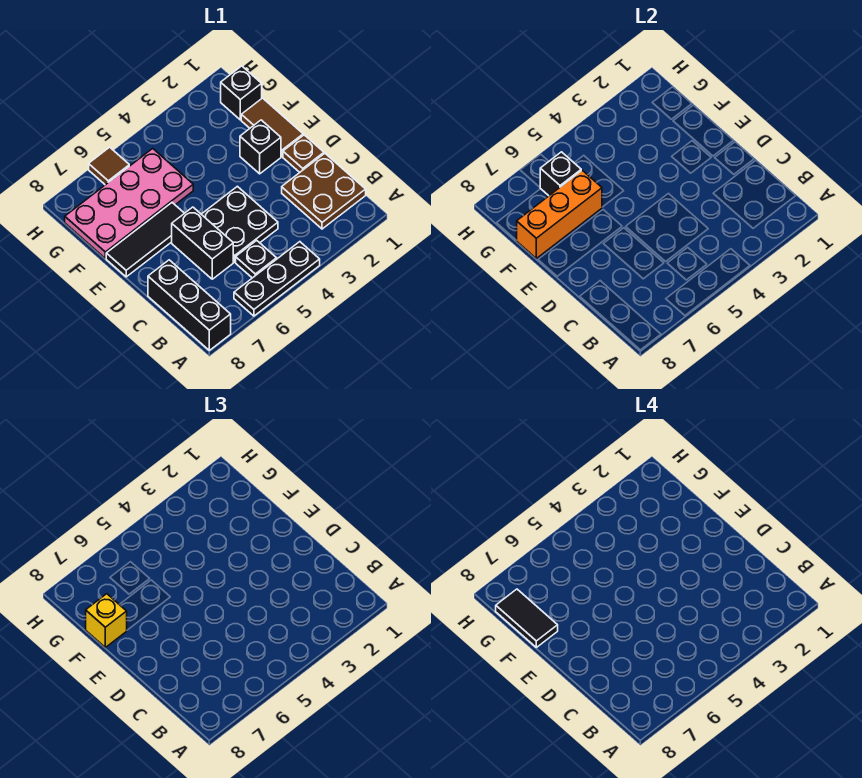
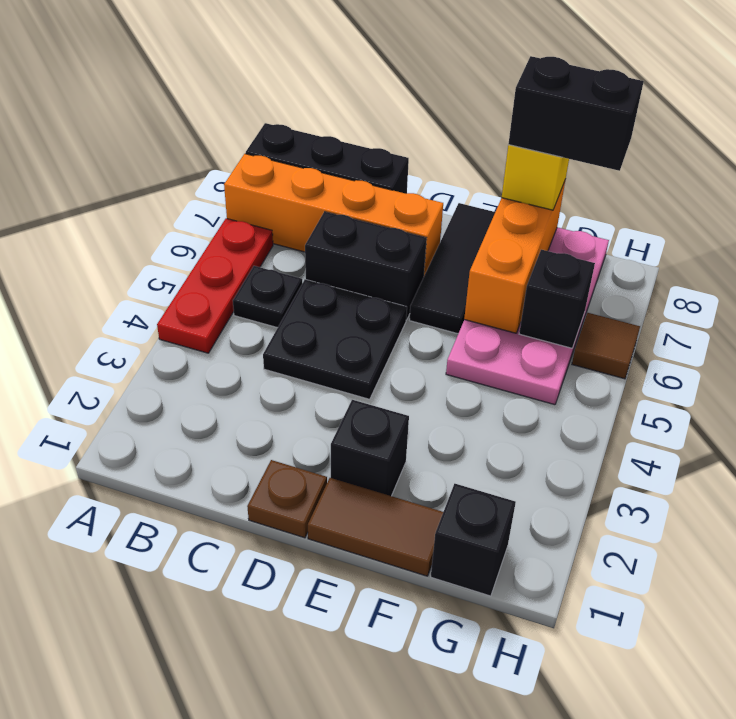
black 1x3 plate [234,242,320,316] -> red 1x3 plate [157,218,273,353]
none -> orange 1x4 brick [224,154,443,276]
brown 2x2 plate [282,153,366,229] -> none
black 1x2 tile [496,589,558,647] -> black 1x2 brick [508,56,644,171]

